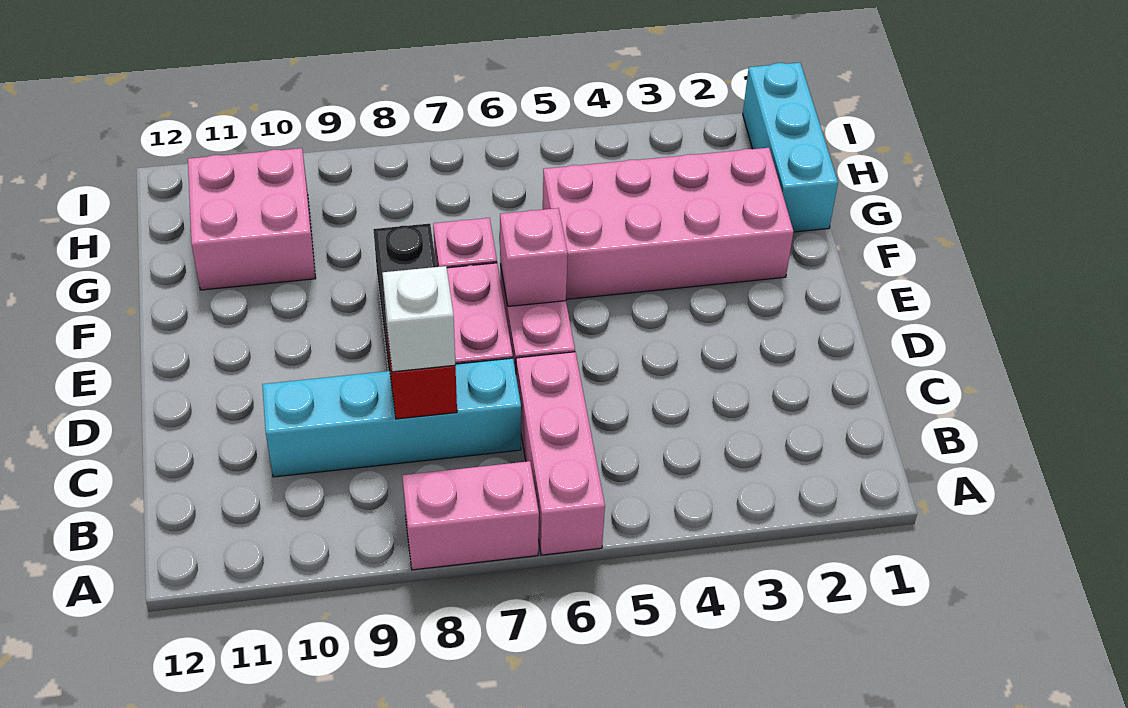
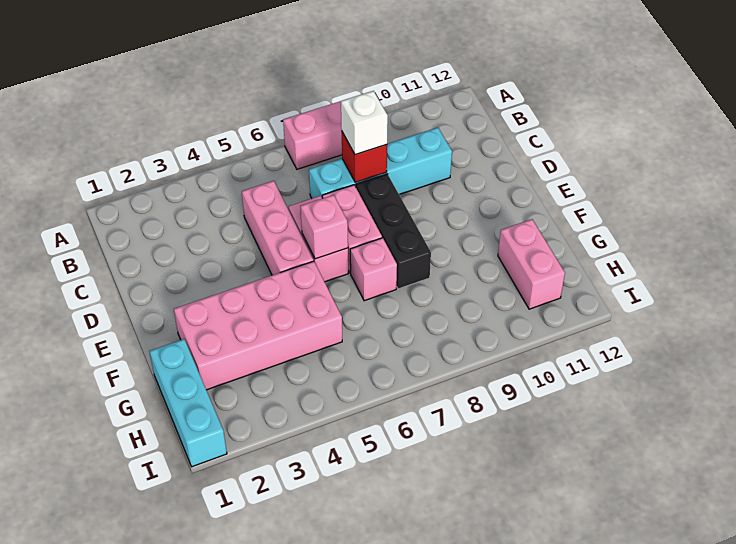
pink 1x3 brick [516,352,605,555] -> pink 1x3 brick moved to [242,181,313,275]
pink 2x2 brick [188,148,316,290] -> pink 1x2 brick [498,219,565,309]

